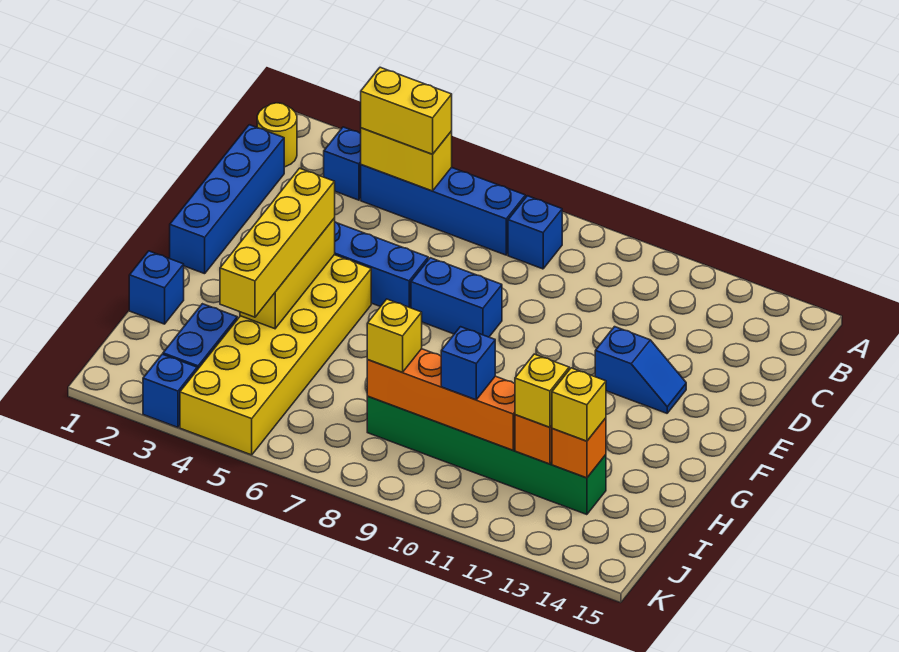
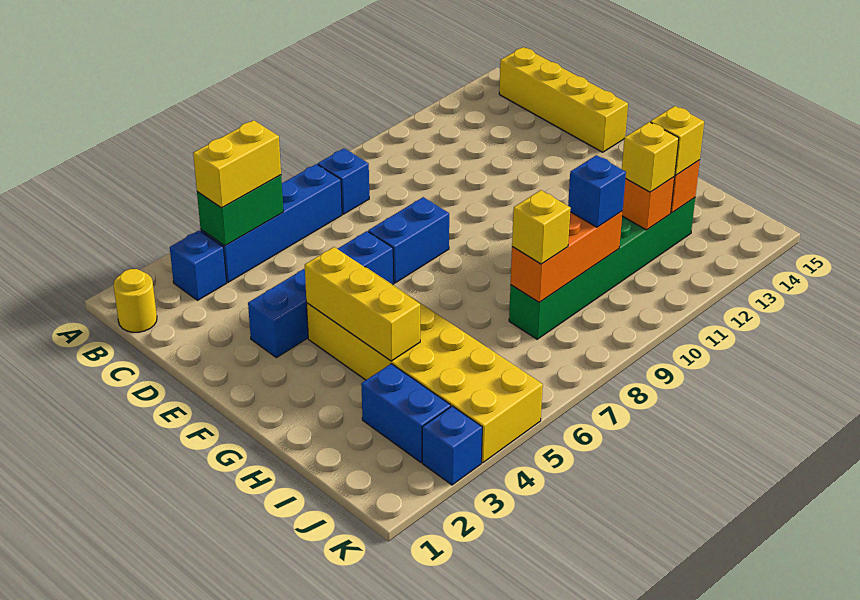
yellow 1x2 brick [360,128,452,191] -> green 1x2 brick [197,175,283,246]
blue 1x4 brick [170,125,284,274] -> none
blue 1x2 slope [595,327,686,413] -> none
yellow 1x4 brick [220,168,335,317] -> yellow 1x4 brick moved to [499,47,628,152]
blue 1x1 brick [129,251,184,324] -> none
orange 1x4 brick [367,349,515,450] -> orange 1x3 brick [511,211,623,302]

